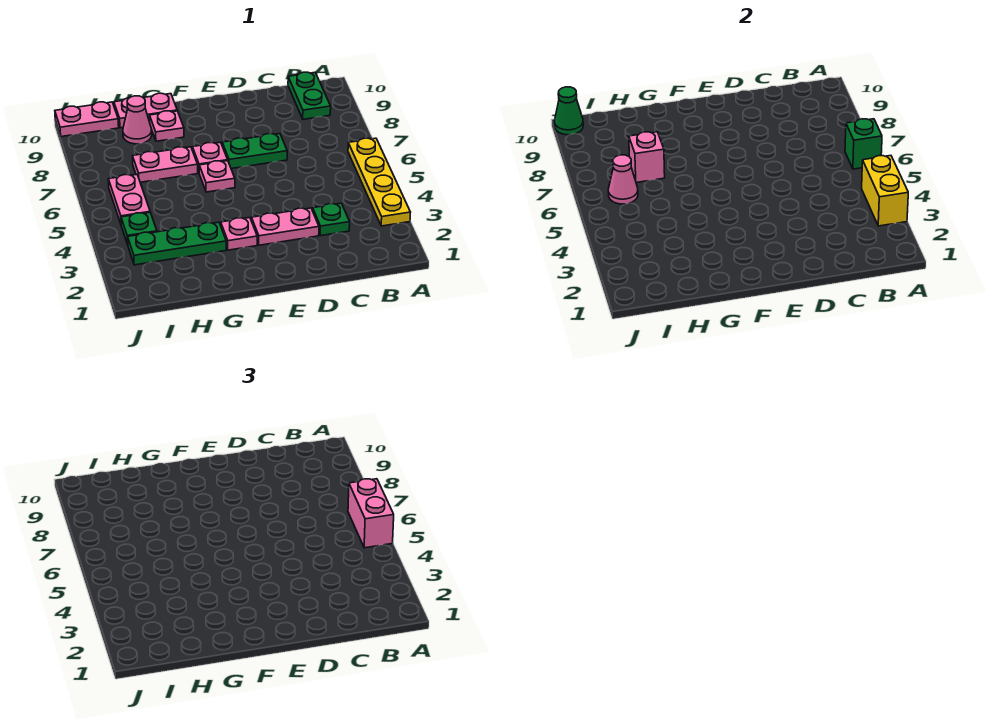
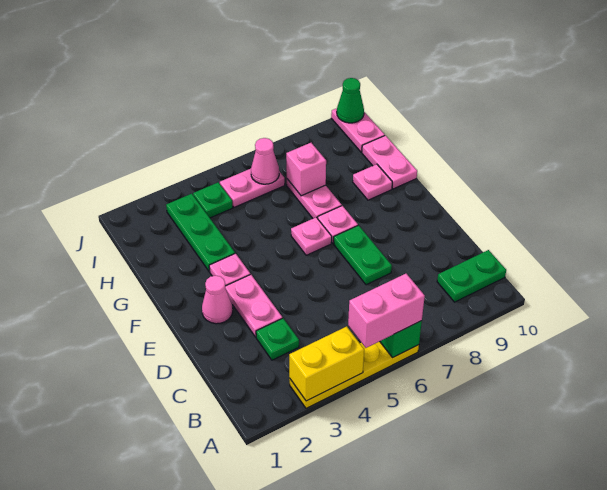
pink 1x1 cone [123,96,152,144] -> pink 1x1 cone moved to [202,276,233,324]

